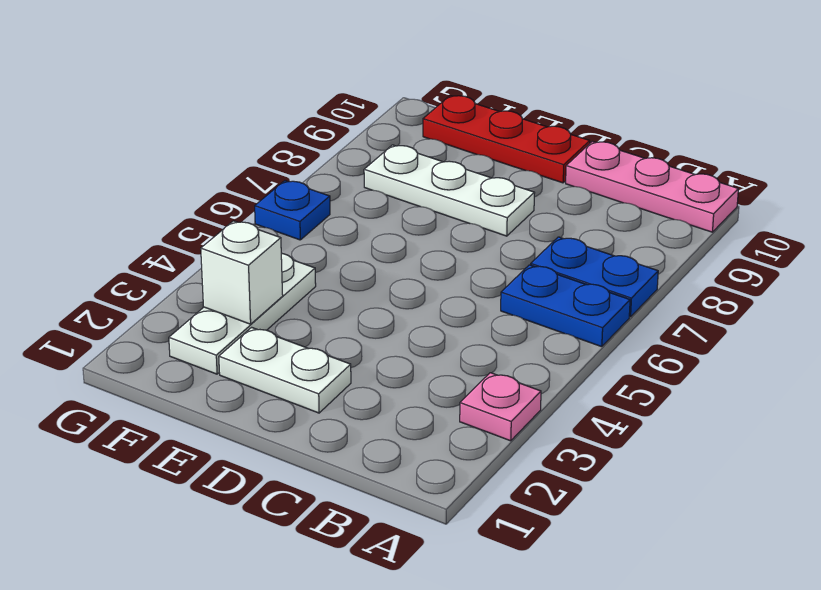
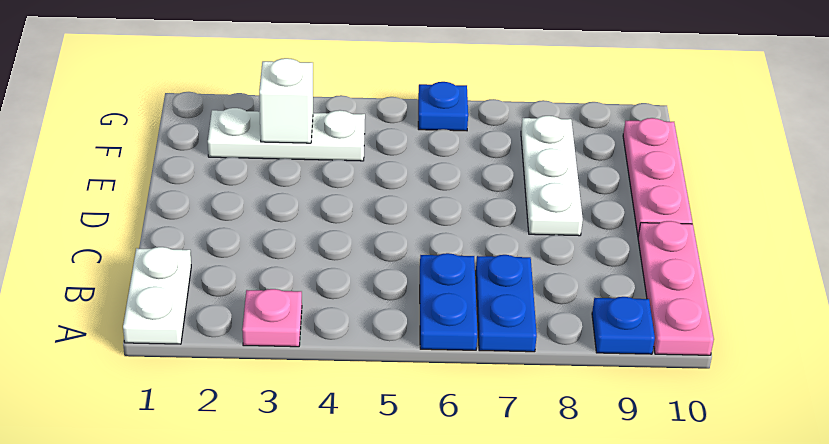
none -> blue 1x1 plate [592,297,655,354]
white 1x2 plate [219,327,351,413] -> white 1x2 plate moved to [123,247,191,344]
red 1x3 plate [423,96,590,183] -> pink 1x3 plate [623,118,692,236]

